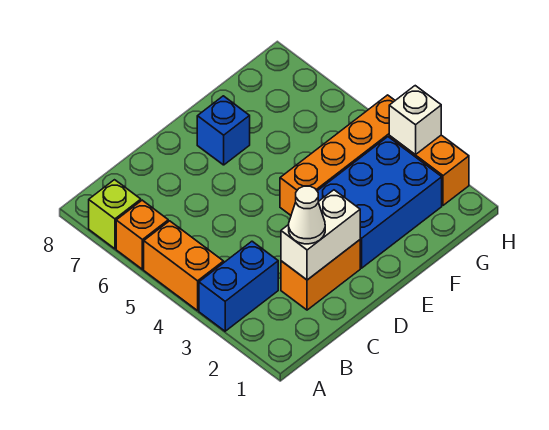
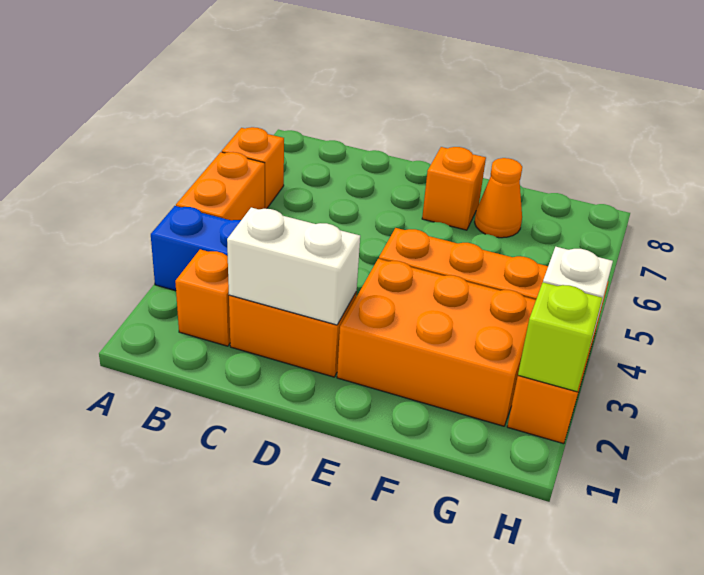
lime 1x1 brick [89,180,141,249] -> lime 1x1 brick moved to [518,282,602,392]
none -> orange 1x1 brick [175,249,230,346]
white 1x1 cone [289,186,325,244] -> none
blue 2x3 brick [317,137,442,268] -> orange 2x3 brick [337,259,536,426]
blue 1x1 brick [197,96,250,165] -> orange 1x1 brick [422,147,486,230]
none -> orange 1x1 cone [475,158,522,238]

